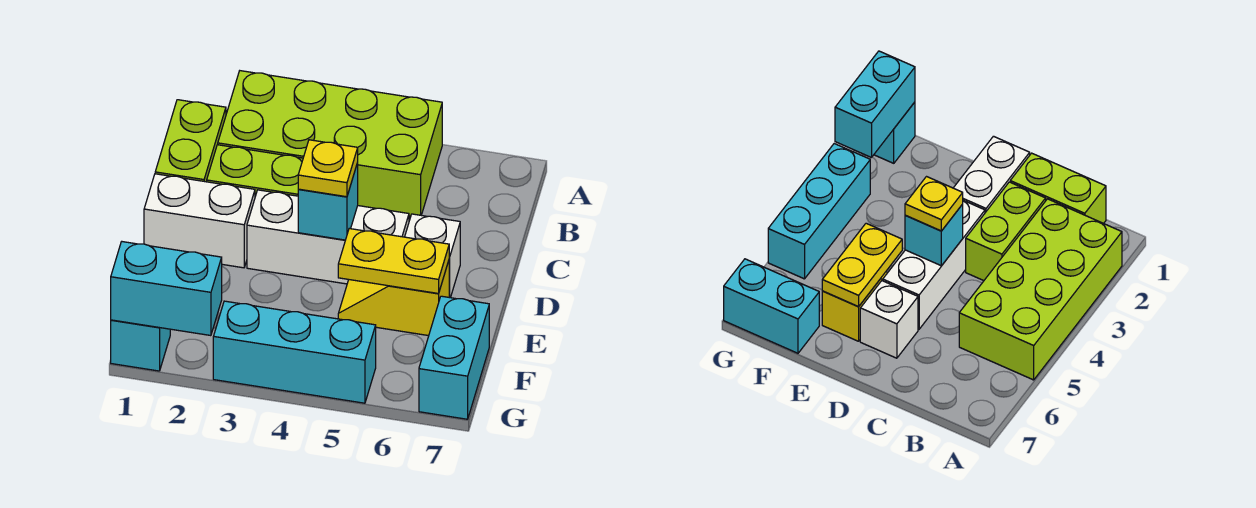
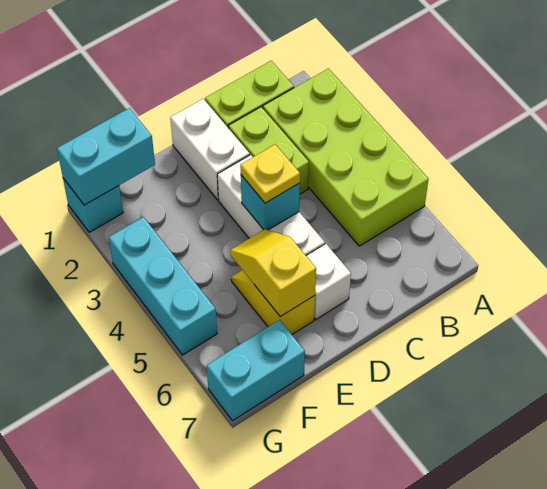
yellow 1x2 plate [338,229,449,293] -> yellow 1x2 slope [230,229,316,317]
cyan 1x2 brick [111,242,222,336] -> cyan 1x2 brick turned to [57,108,155,205]

